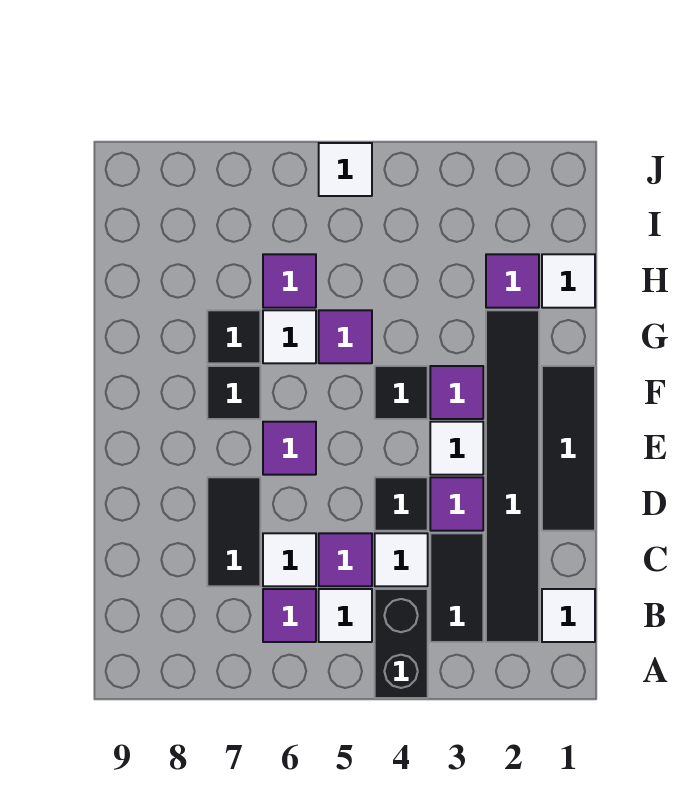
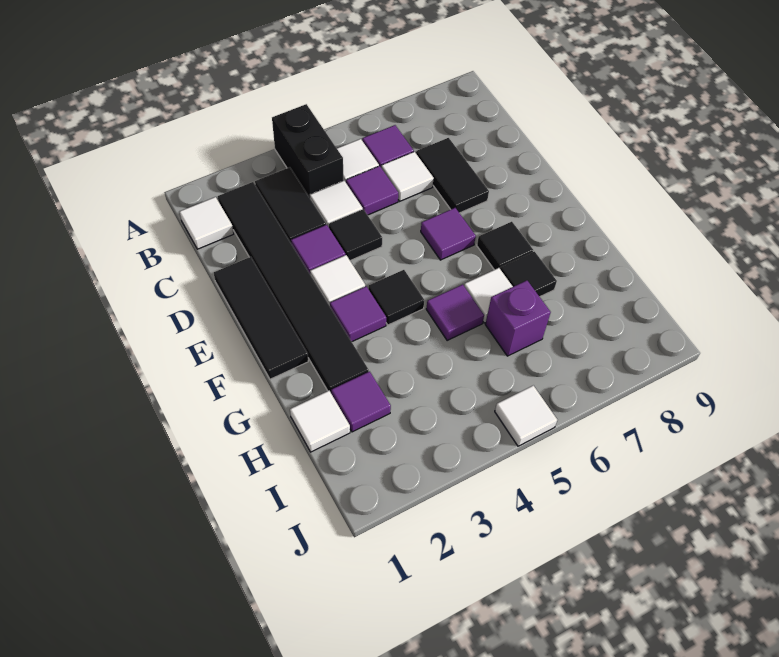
purple 1x1 tile [263,254,316,308] -> purple 1x1 brick [485,281,551,356]

